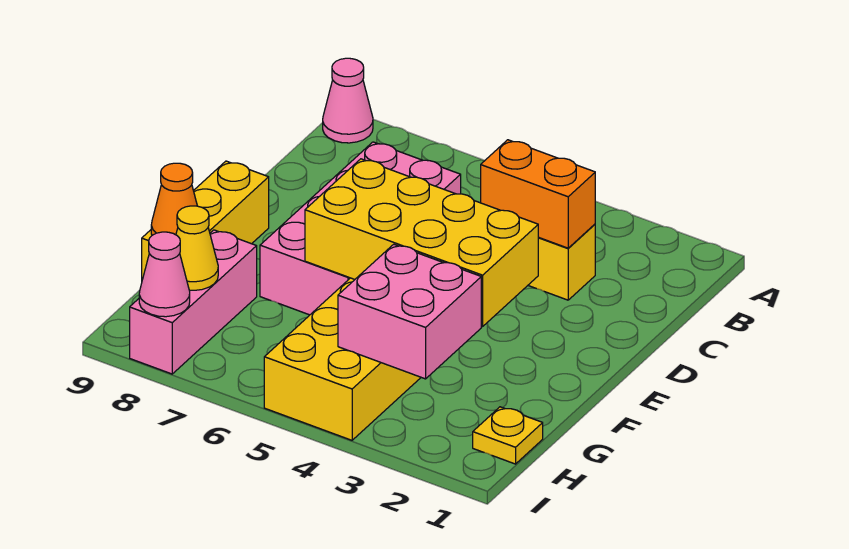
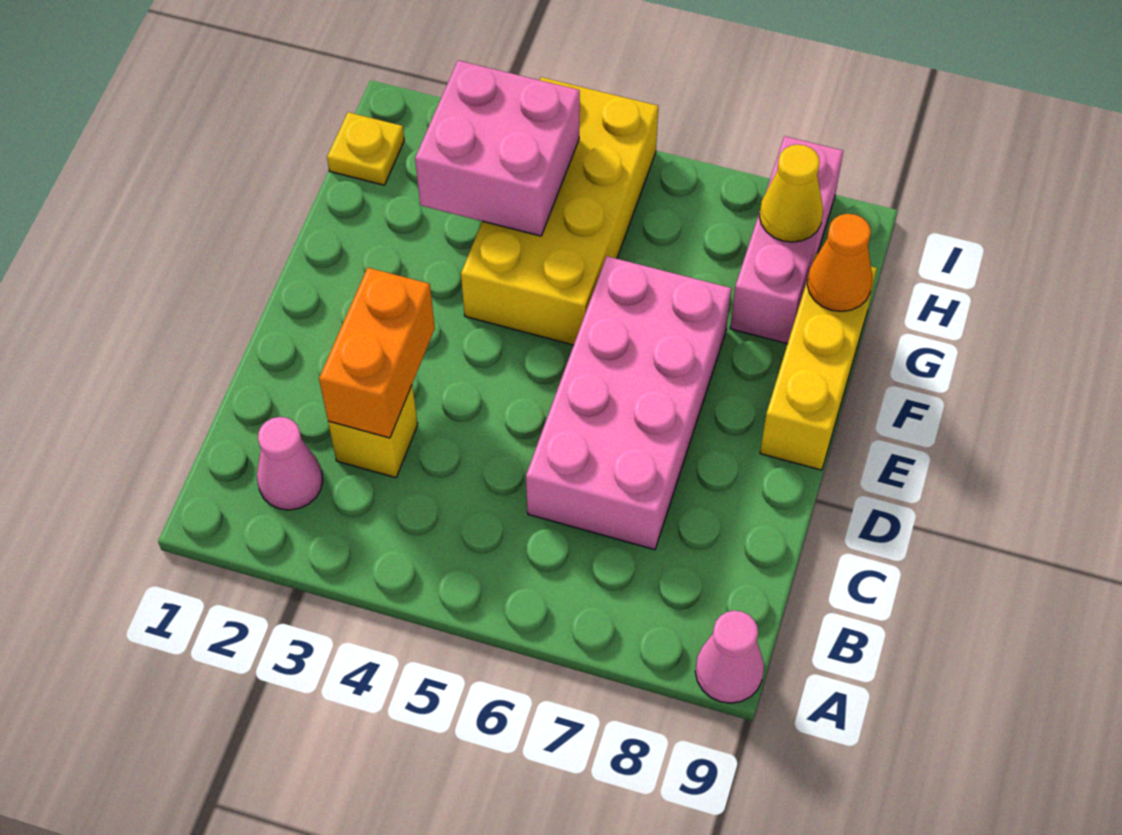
orange 1x2 brick [481,140,595,248] -> orange 1x2 brick turned to [319,268,435,438]
yellow 2x4 brick [305,159,538,327] -> none
pink 1x1 cone [139,232,190,317] -> pink 1x1 cone moved to [257,417,323,510]

